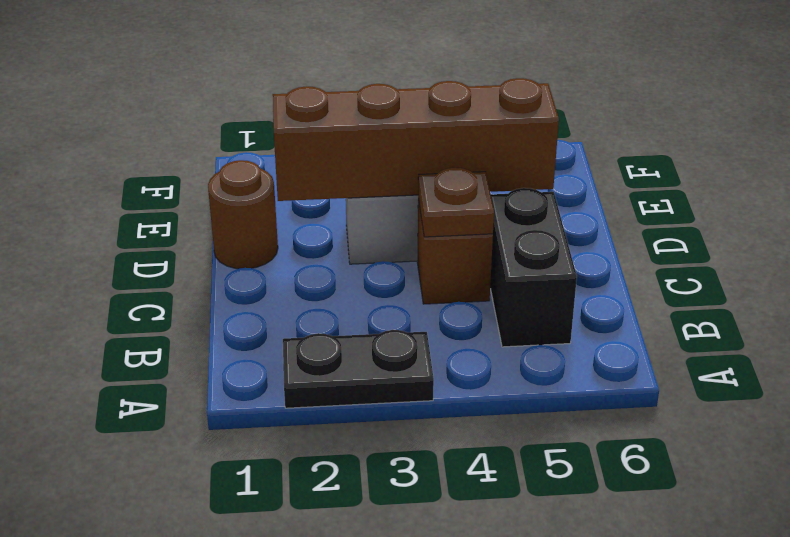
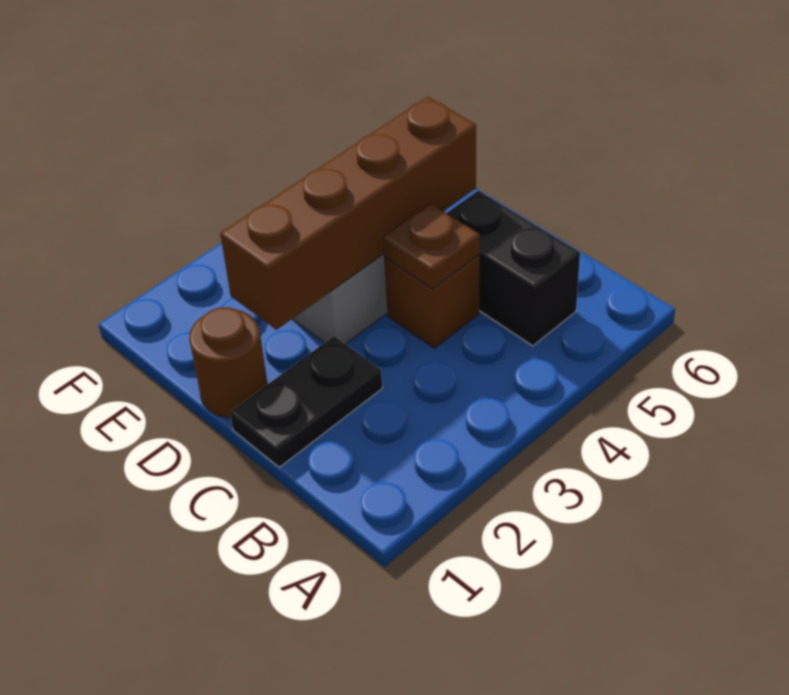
black 1x2 plate [283,330,434,408] -> black 1x2 plate moved to [230,336,382,467]

